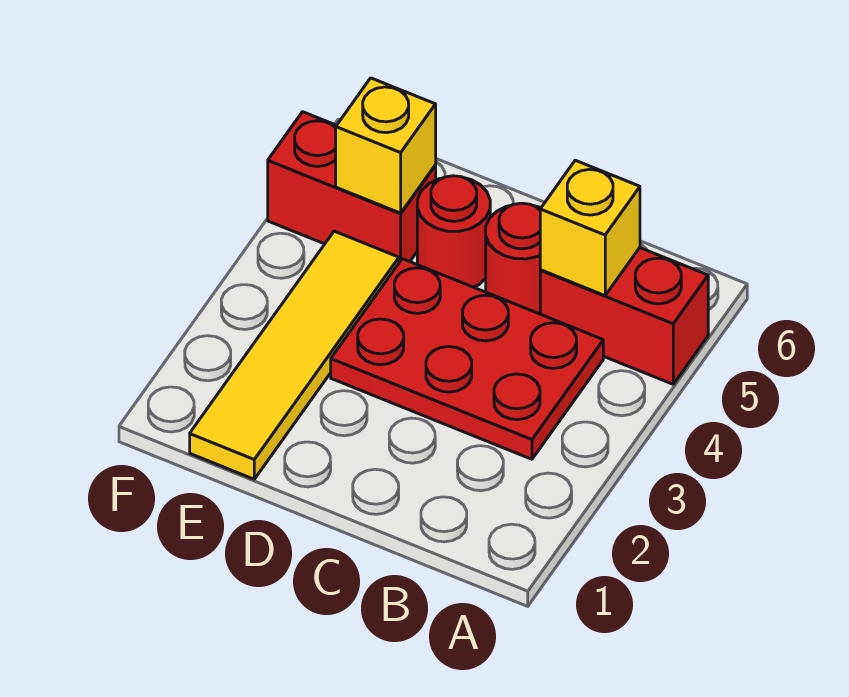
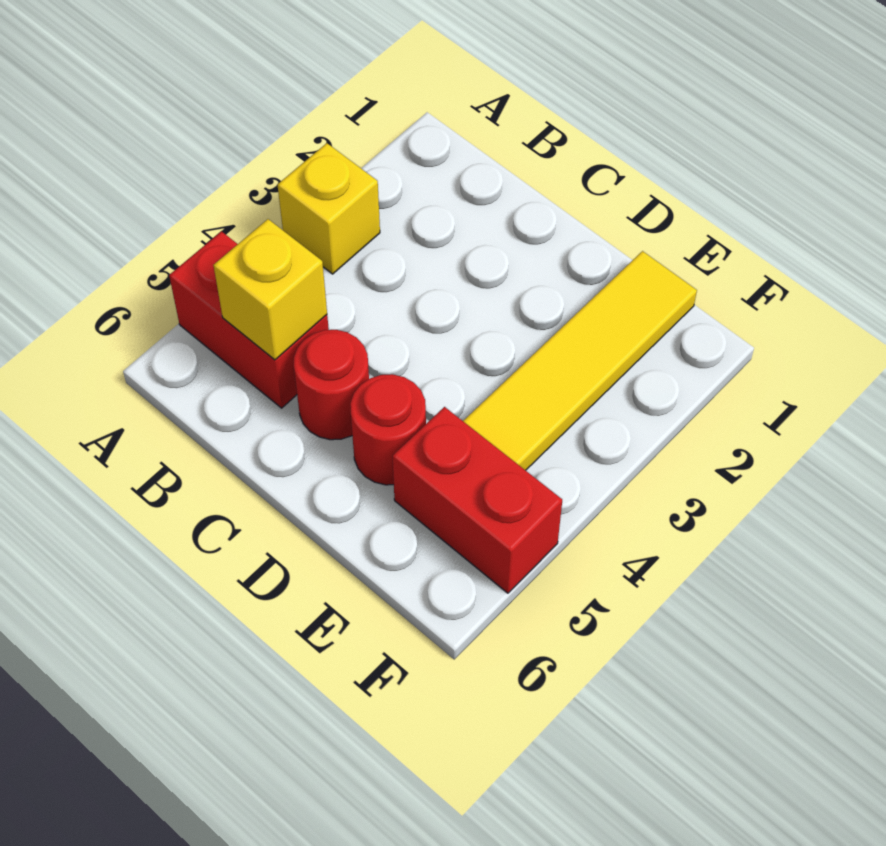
red 2x3 plate [331,259,603,459] -> none
yellow 1x1 brick [336,78,436,213] -> yellow 1x1 brick moved to [278,143,380,274]

